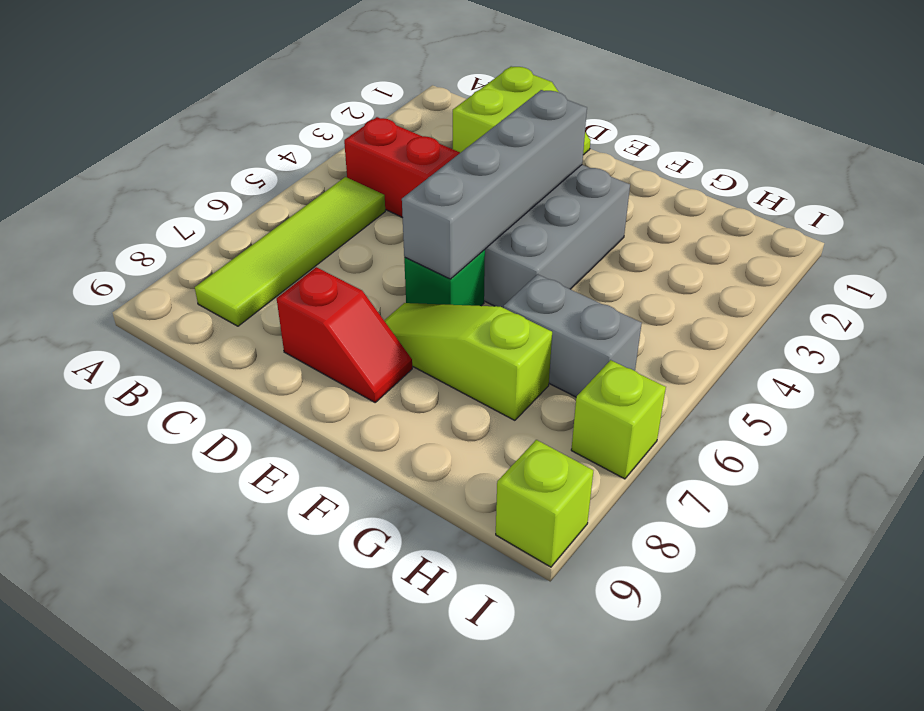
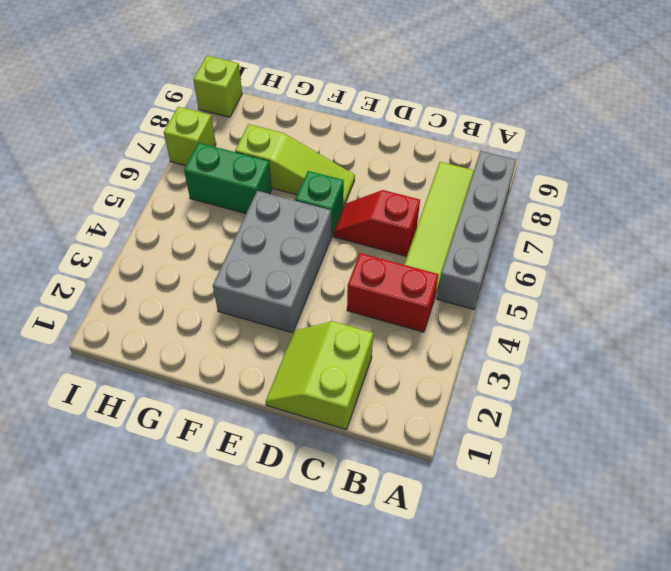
red 1x2 slope [277,267,412,402] -> red 1x2 slope moved to [334,190,420,256]
grey 1x4 brick [402,90,587,279] -> grey 1x4 brick moved to [437,151,516,309]
grey 1x2 brick [504,274,642,397] -> green 1x2 brick [184,143,272,213]

